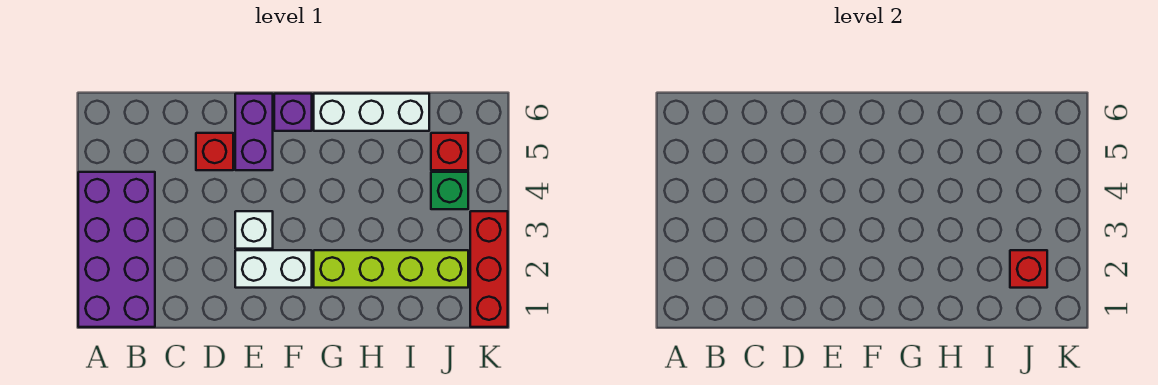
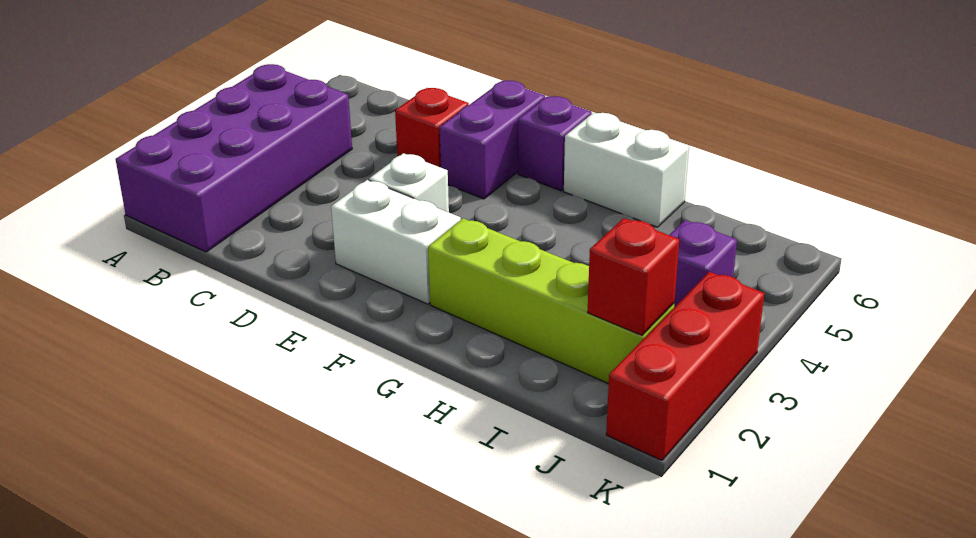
white 1x3 brick [314,94,429,131] -> white 1x2 brick [564,113,689,227]
green 1x1 brick [431,172,468,209] -> purple 1x1 brick [670,220,737,307]
red 1x1 brick [431,133,468,170] -> none

